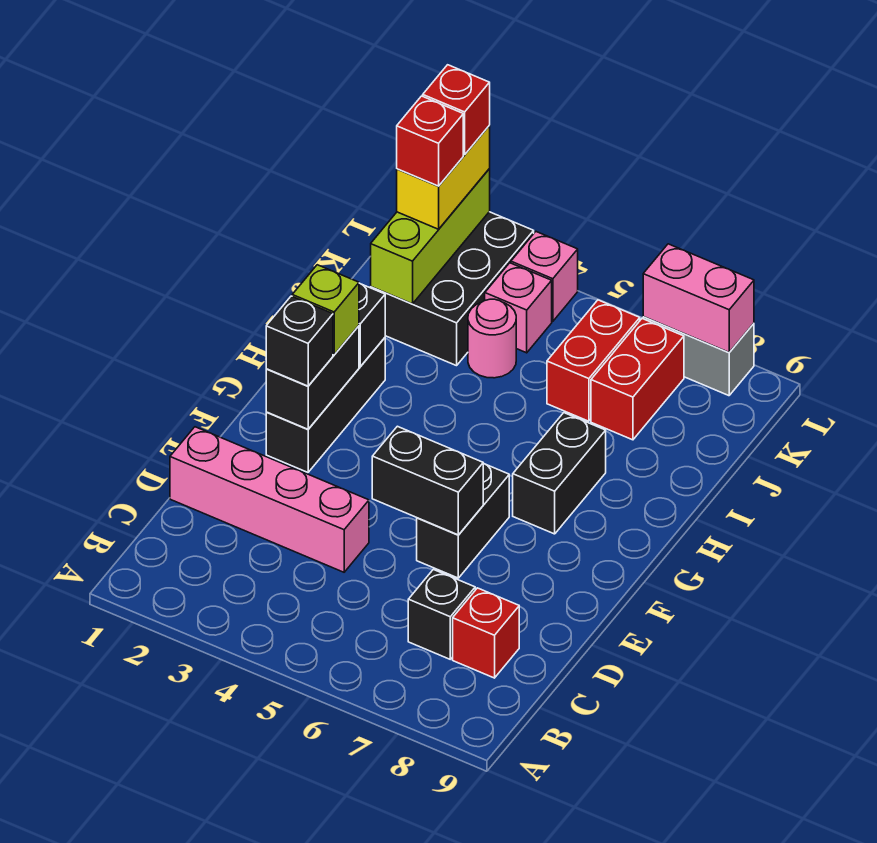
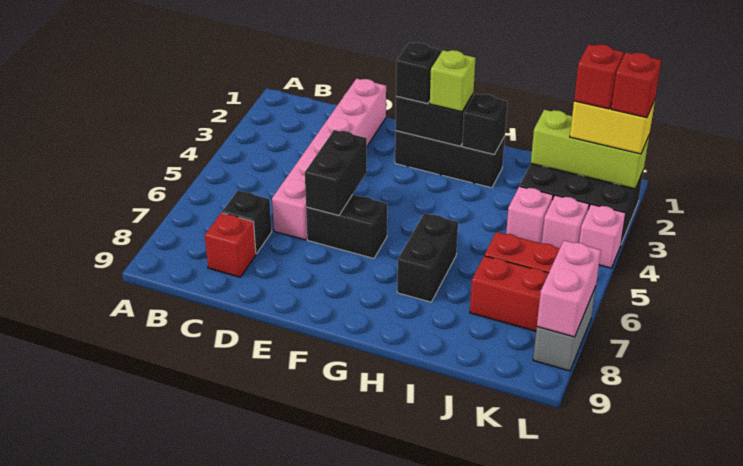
pink 1x4 brick [170,427,369,572] -> pink 1x6 brick [272,79,386,240]
black 1x2 brick [513,413,606,534] -> black 1x2 brick turned to [397,213,458,302]
pink 1x1 round brick [468,299,516,378] -> pink 1x1 brick [506,186,553,243]

